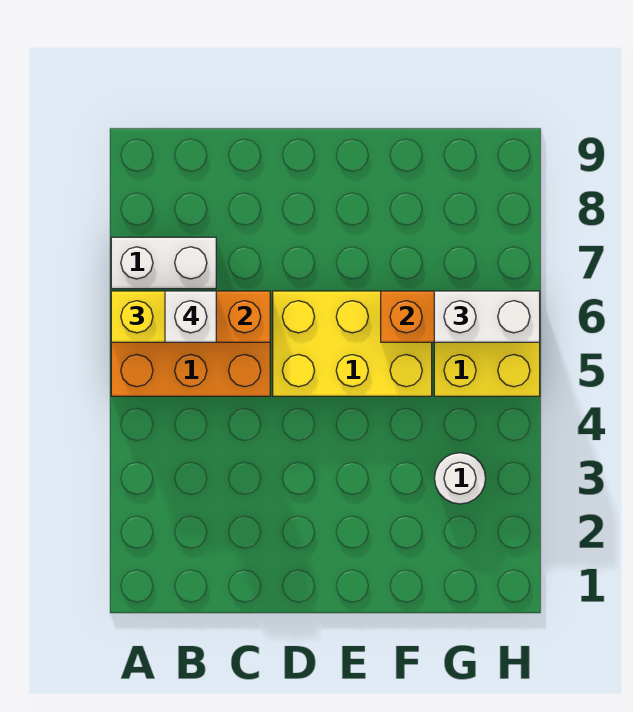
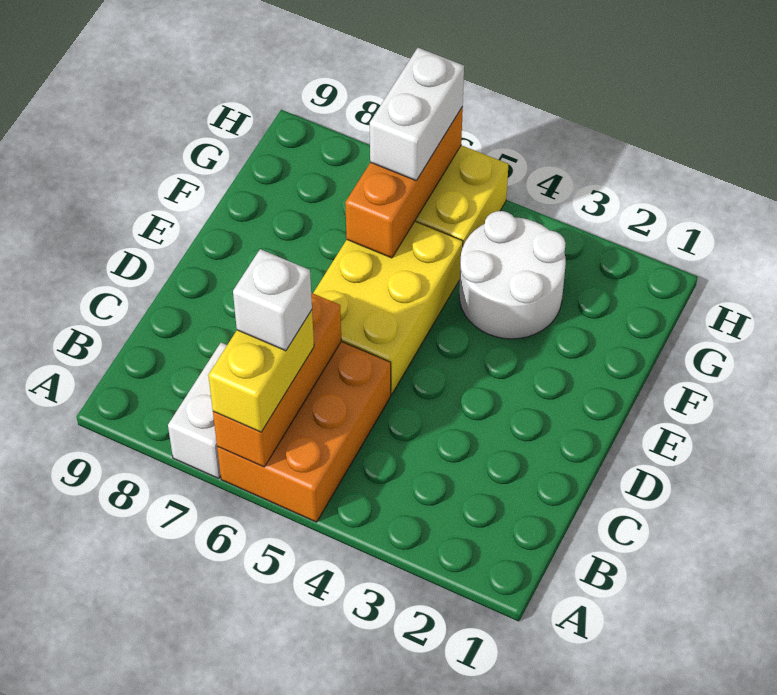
white 1x1 round brick [434,453,486,504] -> white 2x2 round brick [459,211,566,339]

